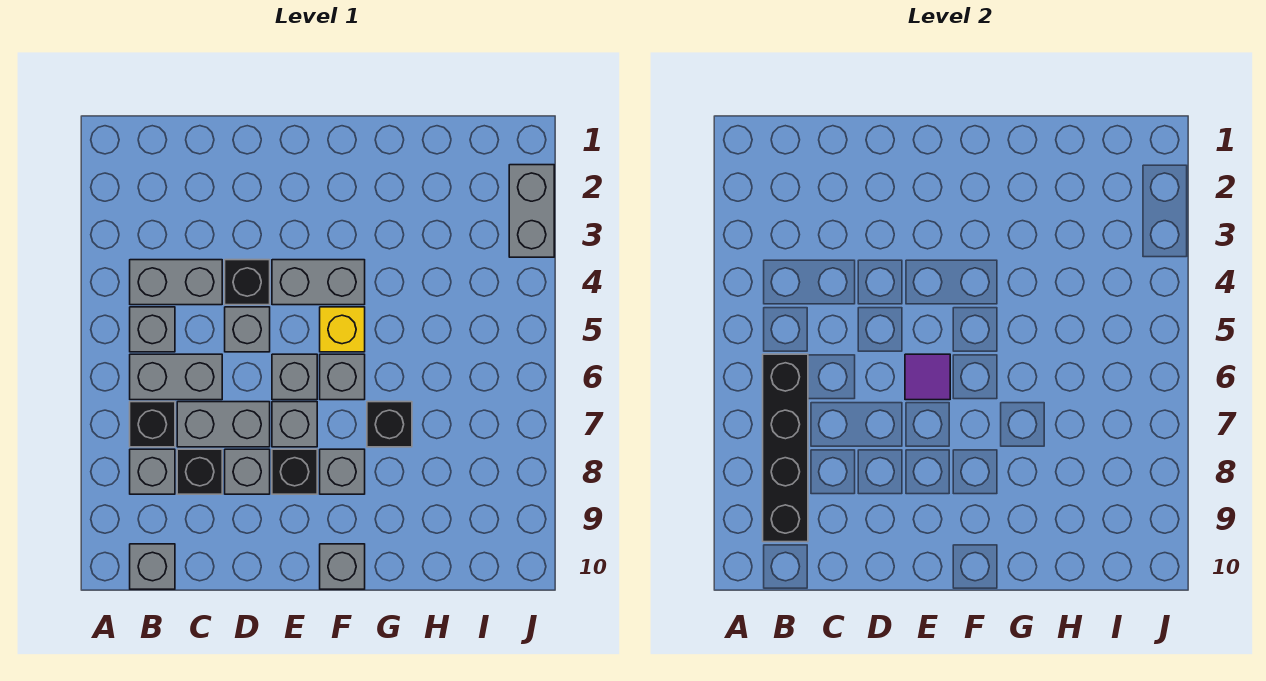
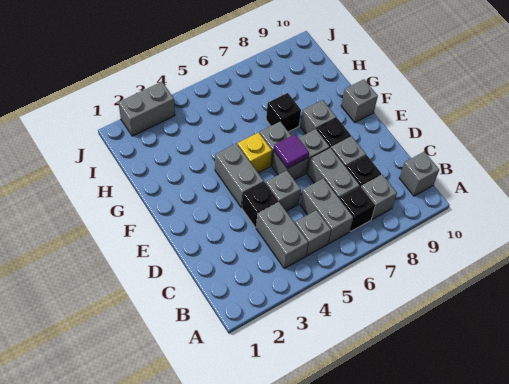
black 1x4 brick [763,354,808,542] -> none

